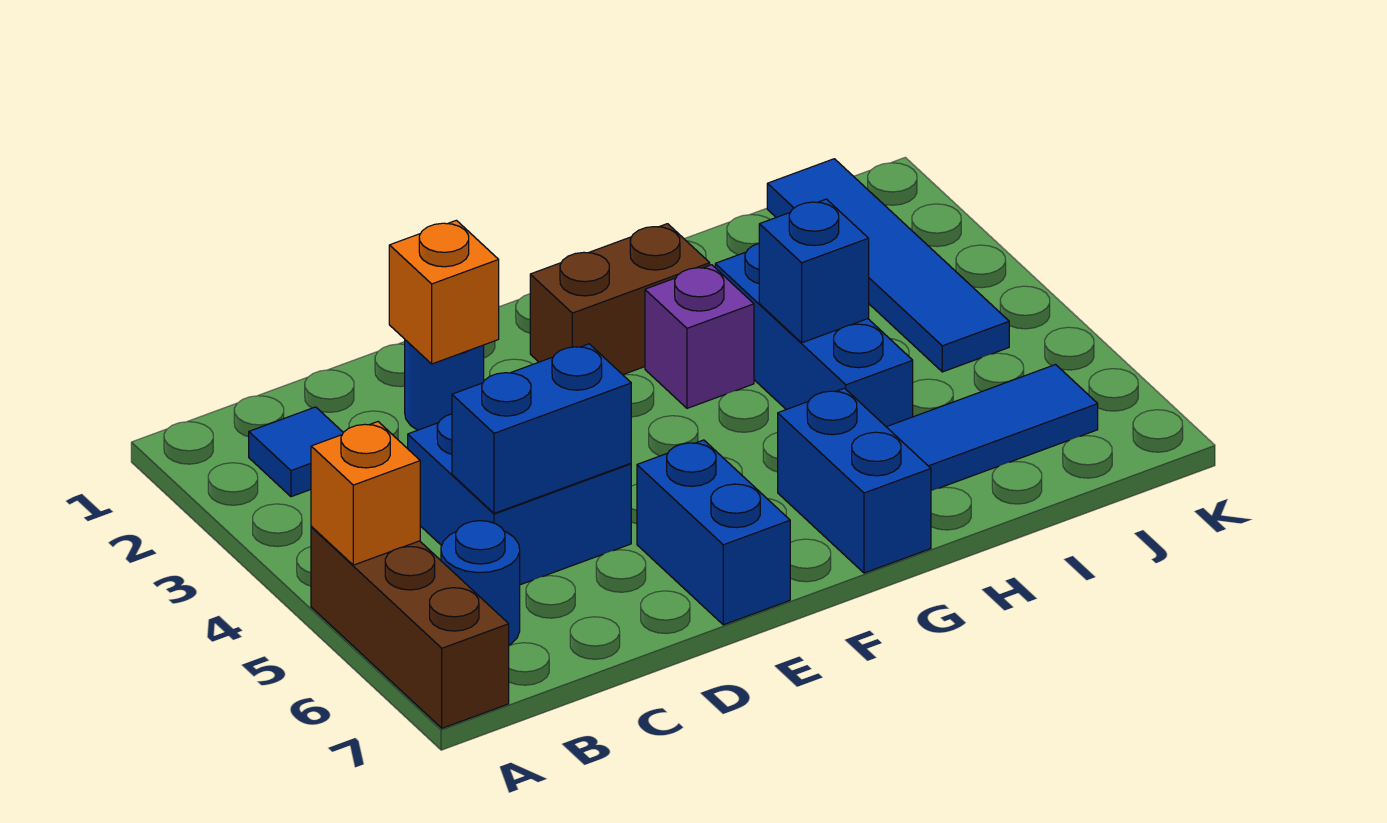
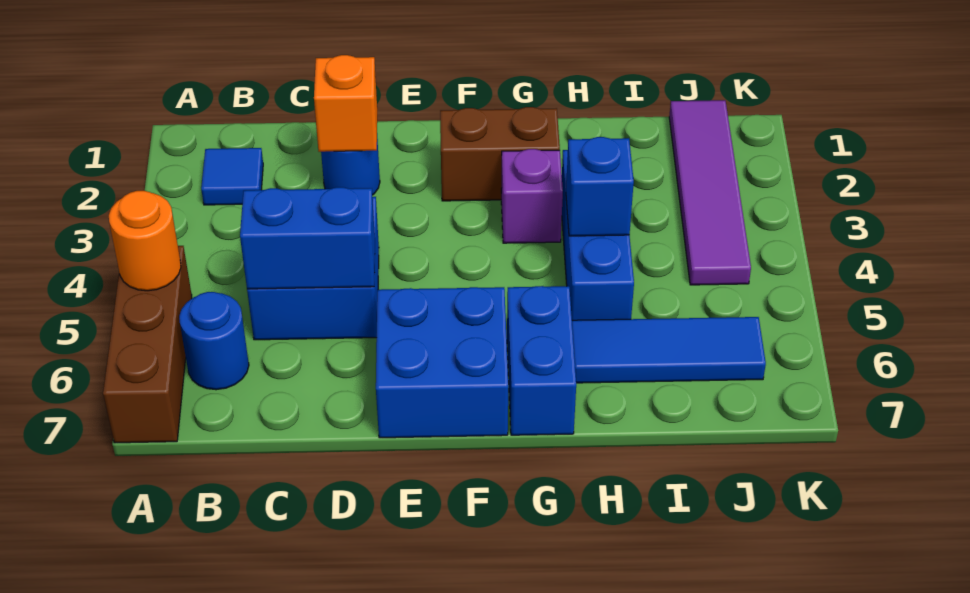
orange 1x1 brick [311,422,420,565] -> orange 1x1 round brick [109,191,181,291]
blue 1x2 brick [637,440,790,625] -> blue 2x2 brick [376,287,508,438]
blue 1x4 tile [767,159,1009,372] -> purple 1x4 tile [669,100,751,285]

